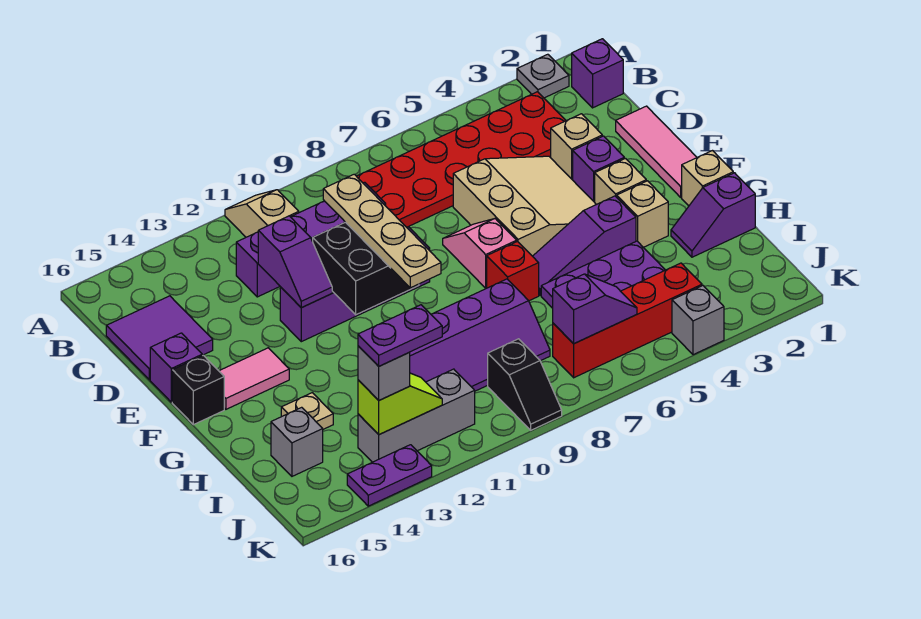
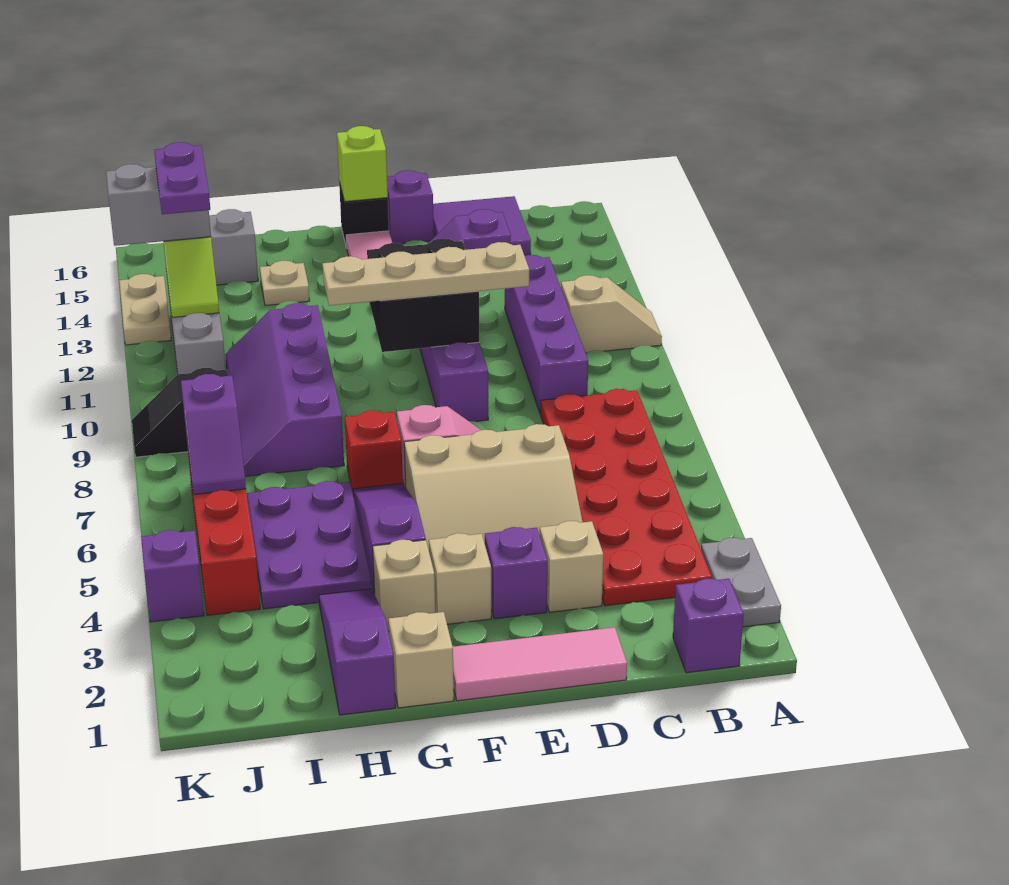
grey 1x1 plate [517,54,569,98] -> grey 1x2 plate [701,538,781,627]
none -> lime 1x1 brick [337,126,388,202]
purple 1x2 slope [671,173,755,257] -> purple 1x3 slope [319,589,395,715]
grey 1x1 brick [358,346,410,400] -> grey 1x2 brick [106,164,211,246]
grey 1x1 brick [672,286,724,355] -> purple 1x1 brick [141,530,204,622]
purple 1x2 plate [347,445,432,506] -> tan 1x2 plate [119,274,171,345]

